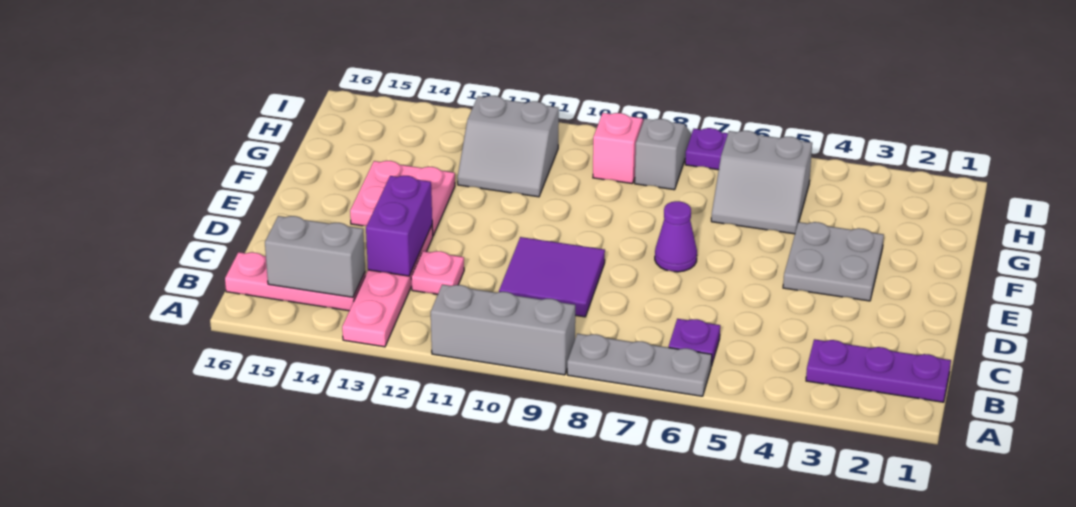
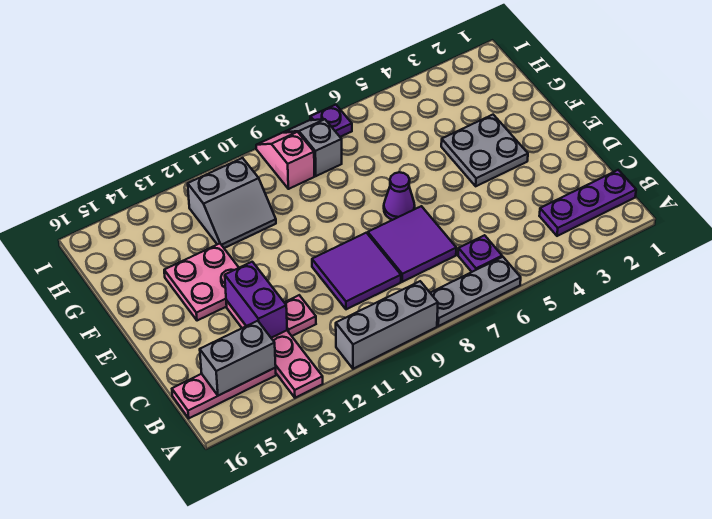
none -> purple 2x2 tile [368,206,456,282]
grey 2x2 slope [711,131,812,234] -> none

